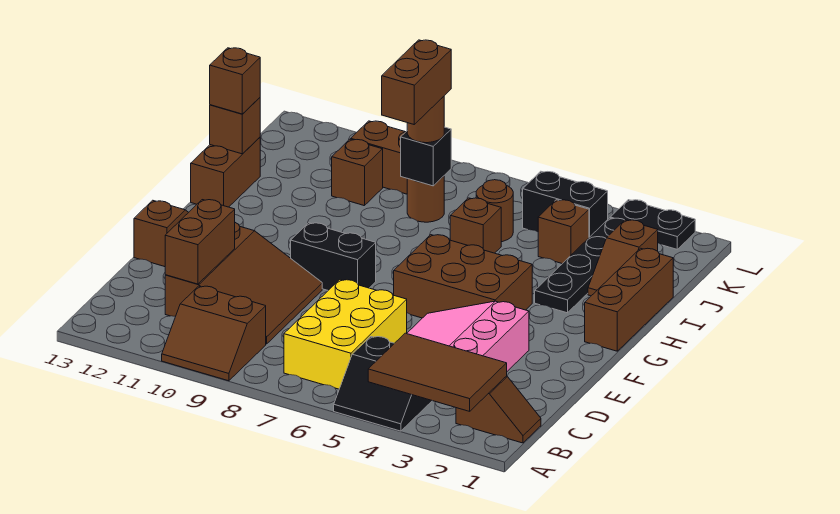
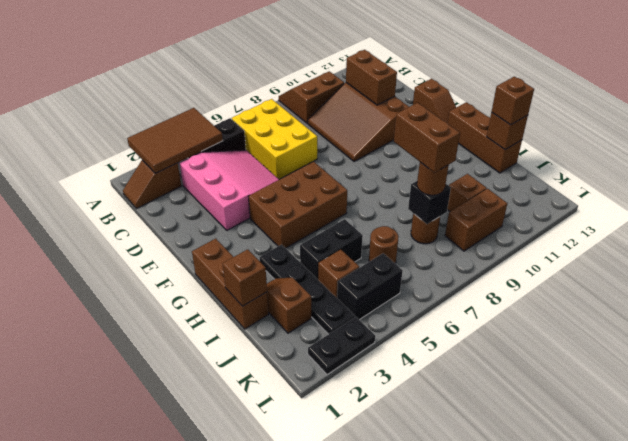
black 1x2 brick [291,223,376,290] -> black 1x2 brick moved to [300,219,363,279]
brown 1x2 brick [191,137,260,207] -> brown 1x3 brick [448,102,522,173]
brown 1x1 brick [450,198,501,253] -> brown 1x1 brick moved to [223,249,267,306]

